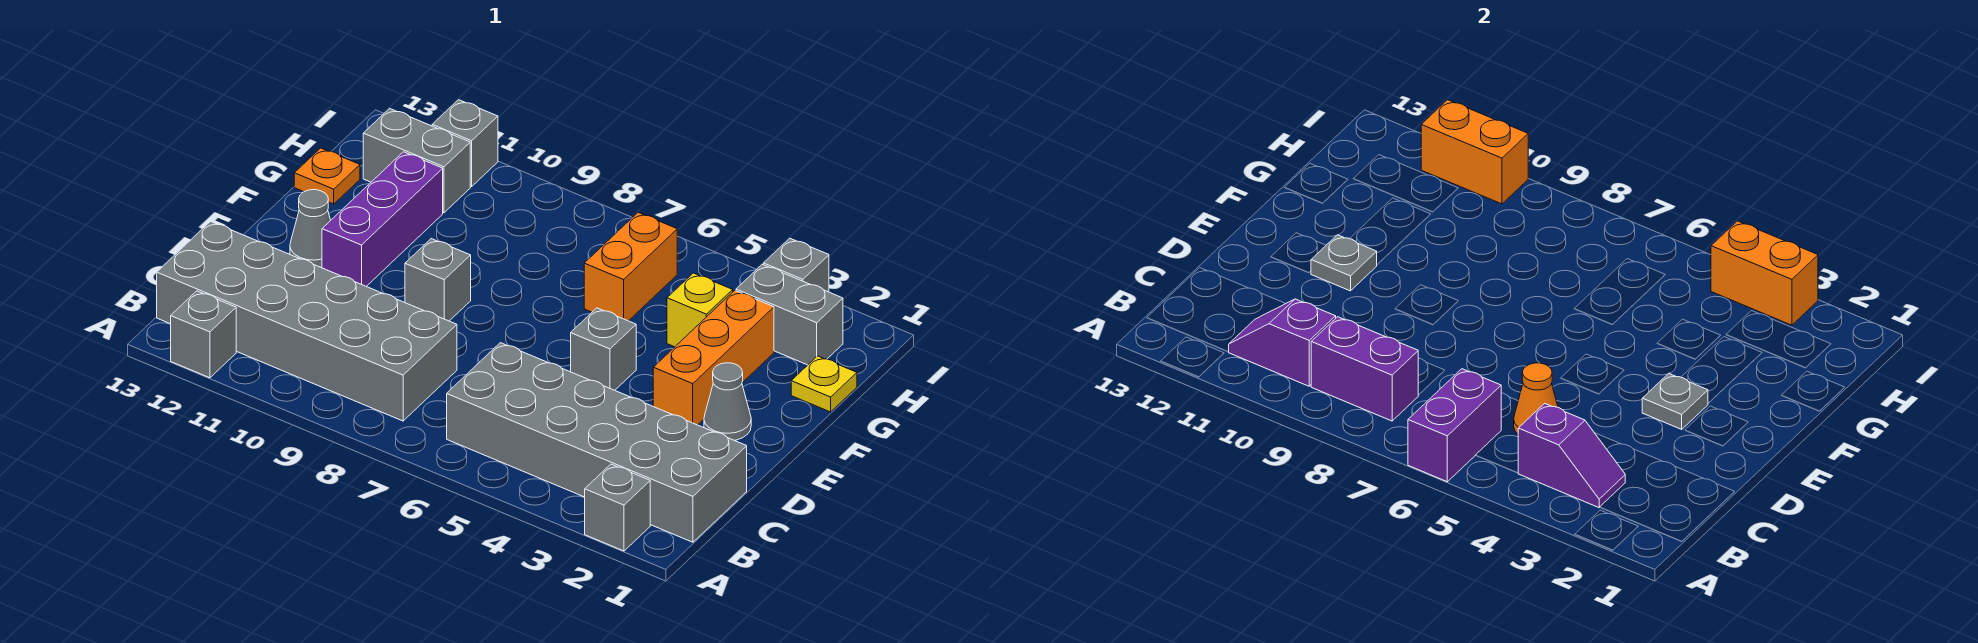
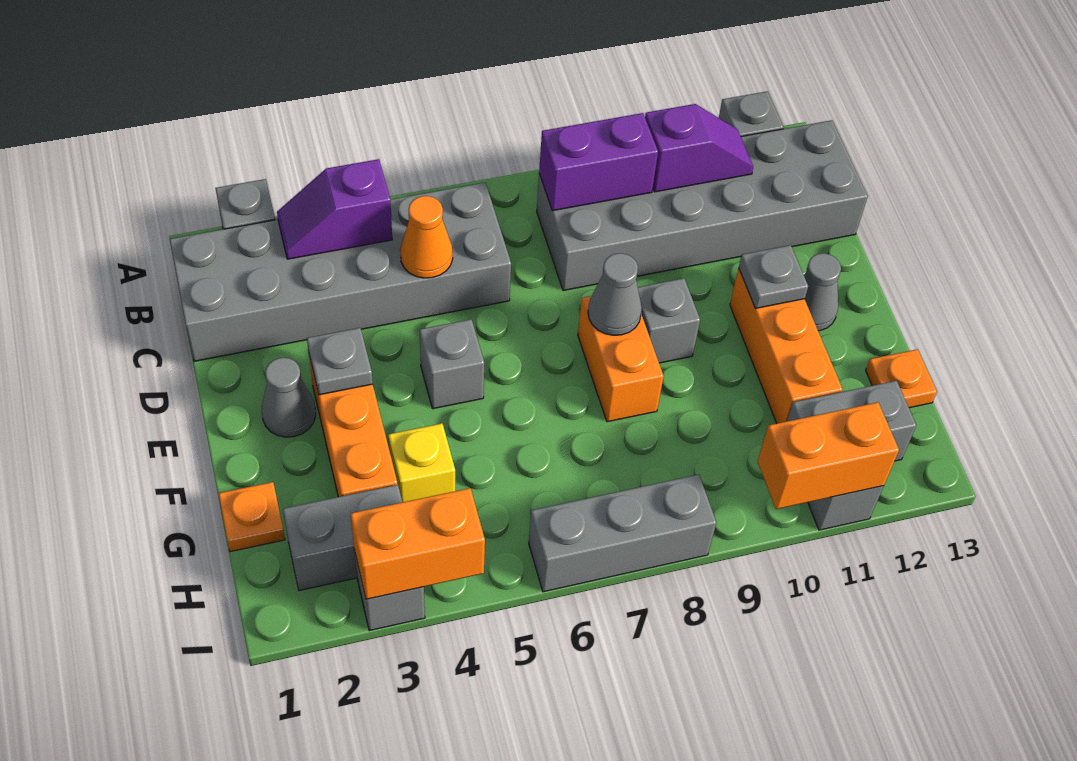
purple 1x2 brick [1408,369,1501,482] -> none
none -> grey 1x1 cone [588,253,642,335]
purple 1x3 brick [322,152,443,286] -> orange 1x3 brick [730,268,843,423]
yellow 1x1 plate [791,356,857,412] -> orange 1x1 plate [218,482,285,552]
orange 1x2 brick [584,213,677,321] -> orange 1x2 brick moved to [578,296,664,422]
none -> grey 1x3 brick [529,475,716,592]

